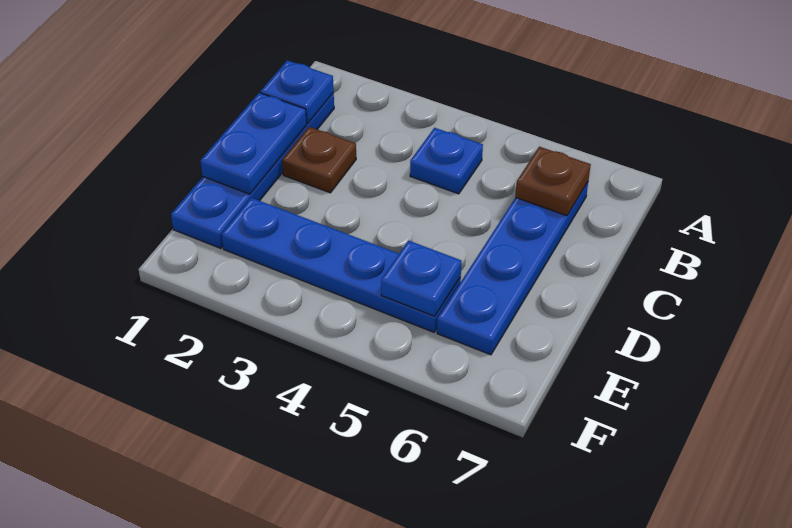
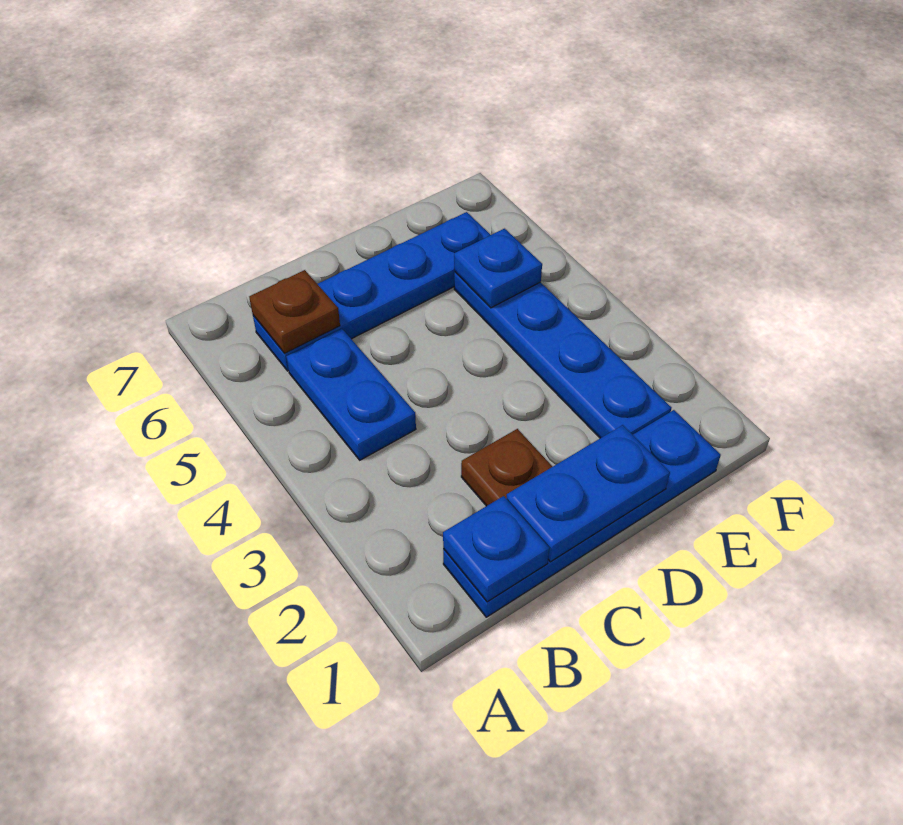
blue 1x1 plate [410,128,483,194] -> blue 1x2 plate [286,328,416,460]

